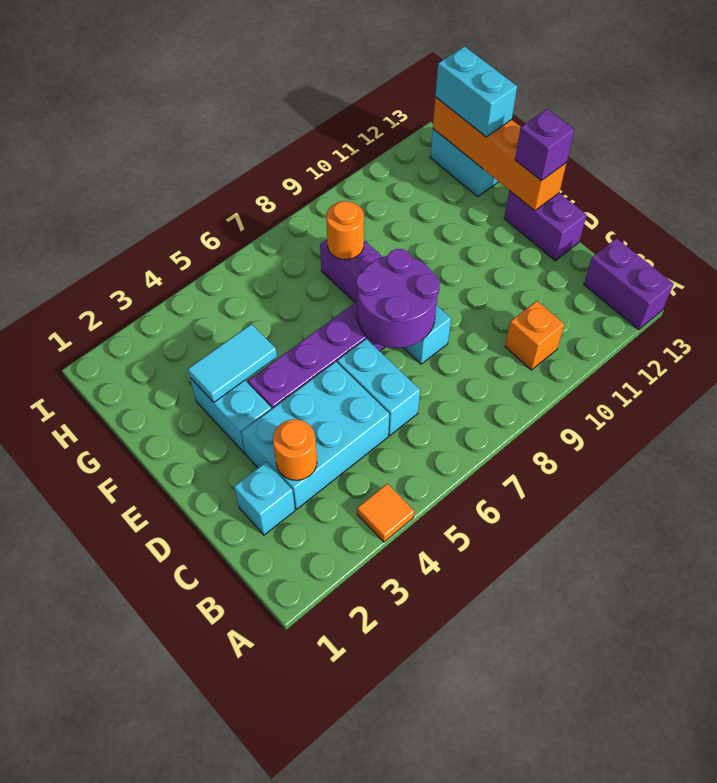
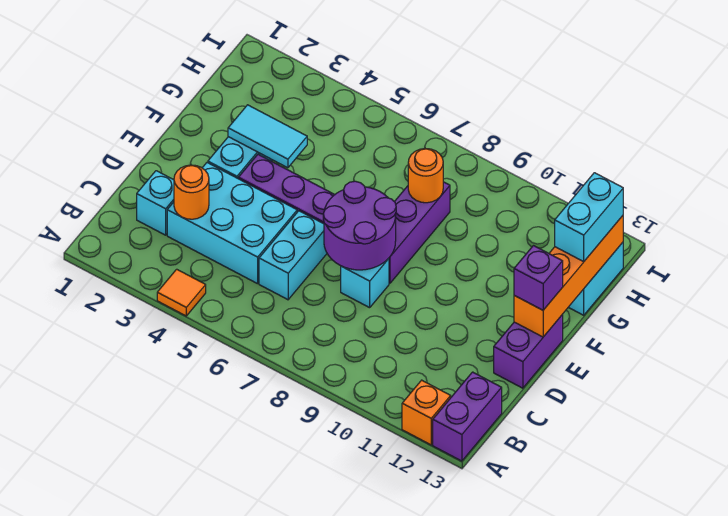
orange 1x1 brick [505,301,564,370] -> orange 1x1 brick moved to [402,380,451,445]

